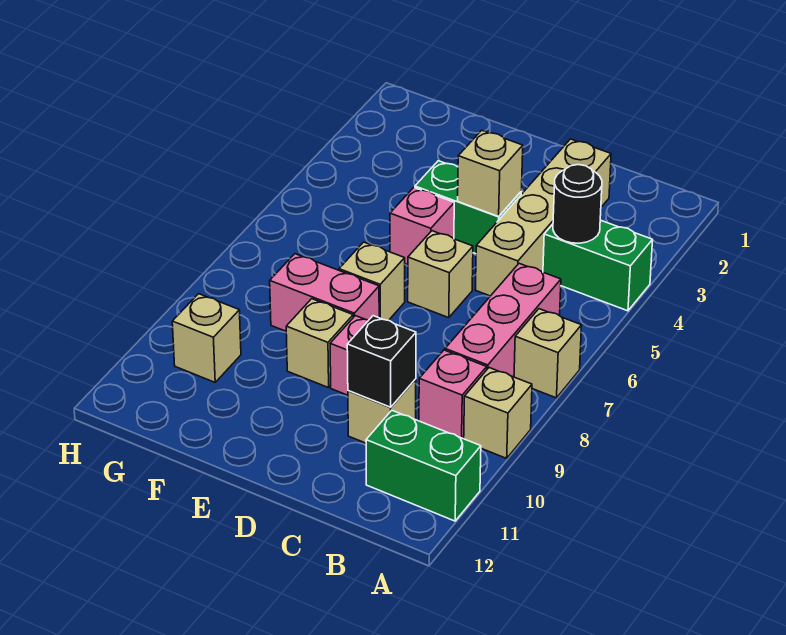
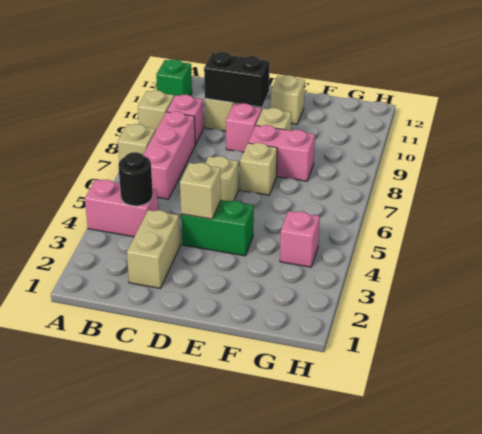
green 1x2 brick [543,220,653,311] -> pink 1x2 brick [85,179,158,237]
green 1x2 brick [366,410,481,521] -> green 1x1 brick [156,59,192,97]
tan 1x4 brick [476,139,611,296] -> tan 1x2 brick [127,210,180,288]
black 1x1 brick [347,316,416,407] -> black 1x2 brick [204,52,269,107]
pink 1x1 brick [390,188,454,265] -> pink 1x1 brick moved to [280,211,320,267]
tan 1x1 brick [172,294,241,382] -> tan 1x1 brick moved to [270,75,305,124]

